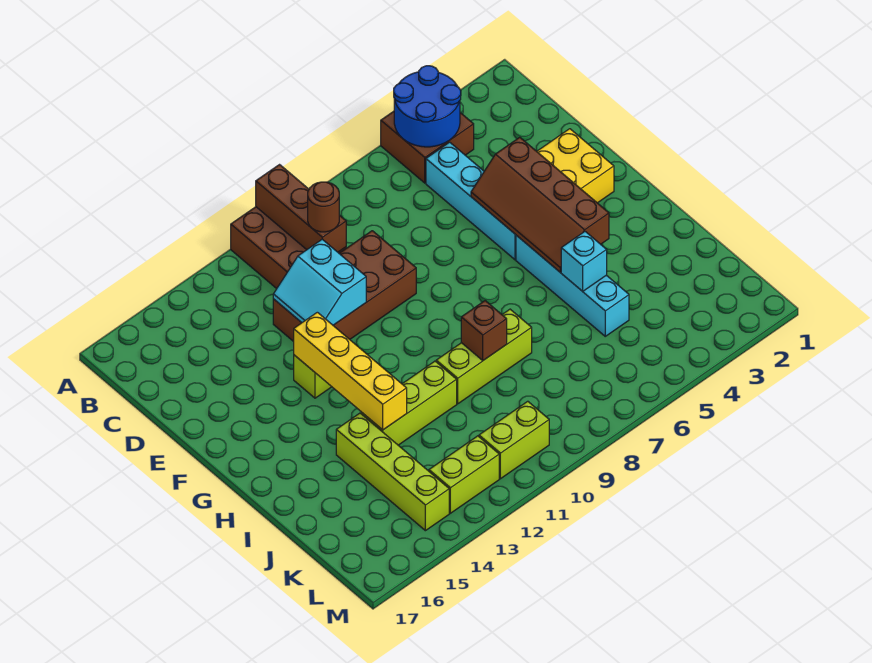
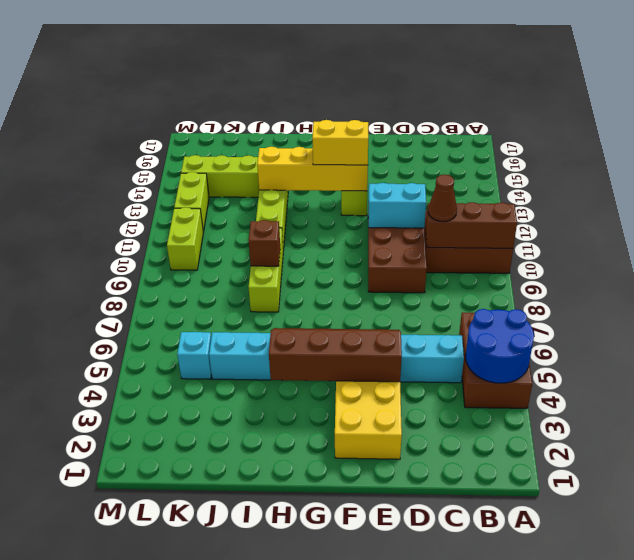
brown 2x2 brick [381,111,474,183] -> brown 2x3 brick [459,312,532,408]
brown 1x1 round brick [308,182,339,232] -> brown 1x1 cone [428,174,457,222]
none -> yellow 1x2 brick [312,120,368,165]
cyan 1x1 brick [561,232,607,291] -> cyan 1x1 brick moved to [177,332,212,379]

